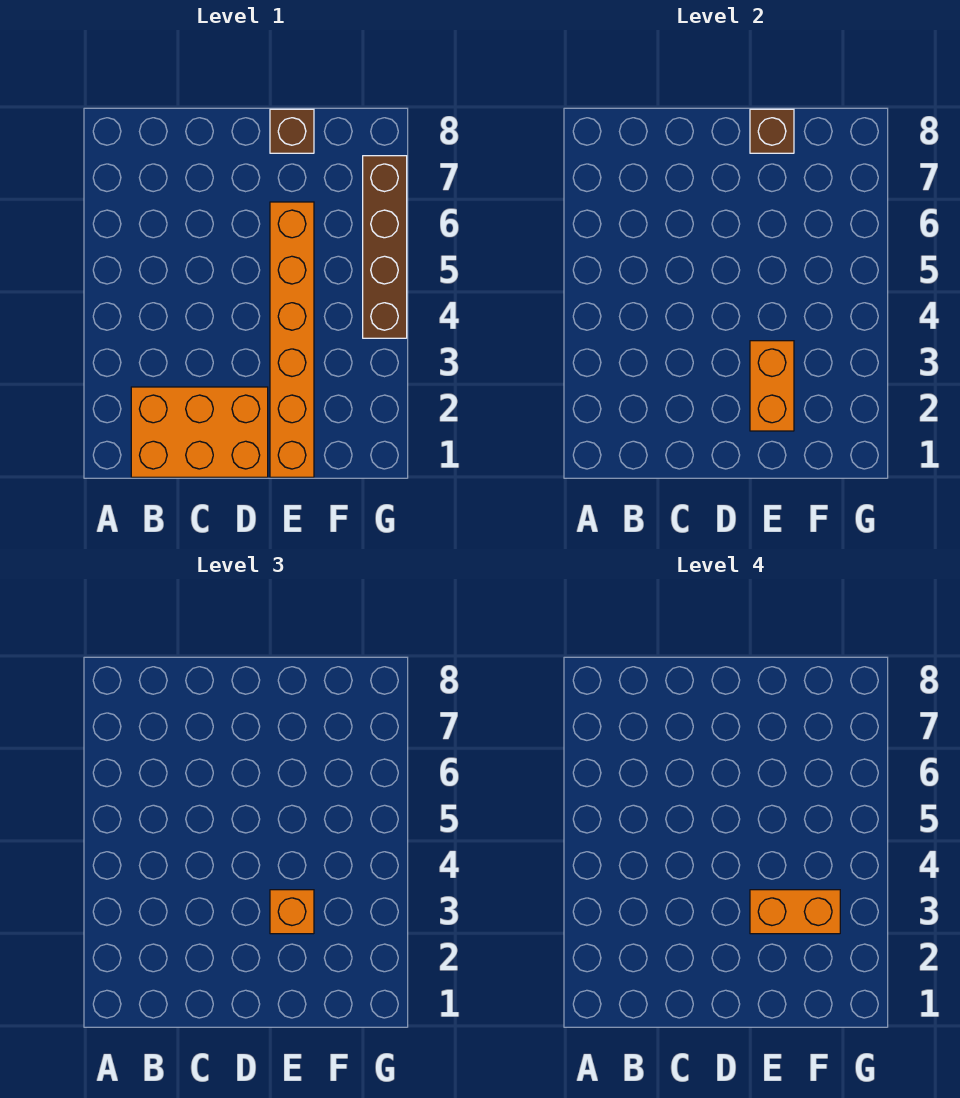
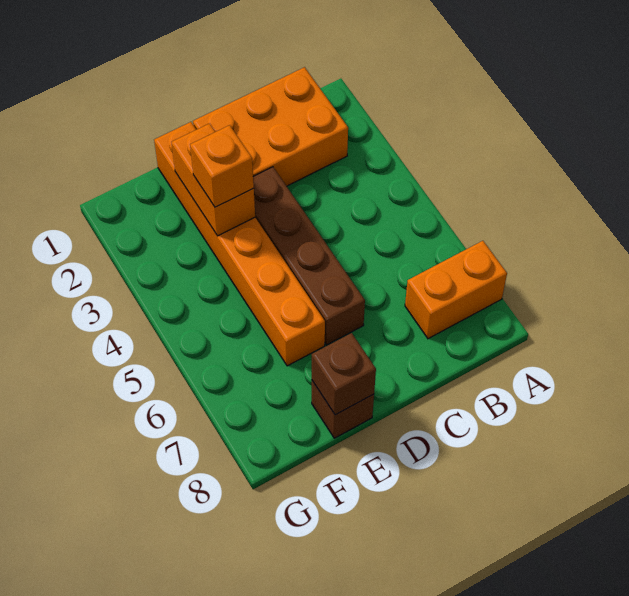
orange 1x2 brick [750,890,840,934] -> orange 1x2 brick moved to [405,241,507,339]
brown 1x4 brick [363,156,407,338] -> brown 1x4 brick moved to [253,167,365,345]

